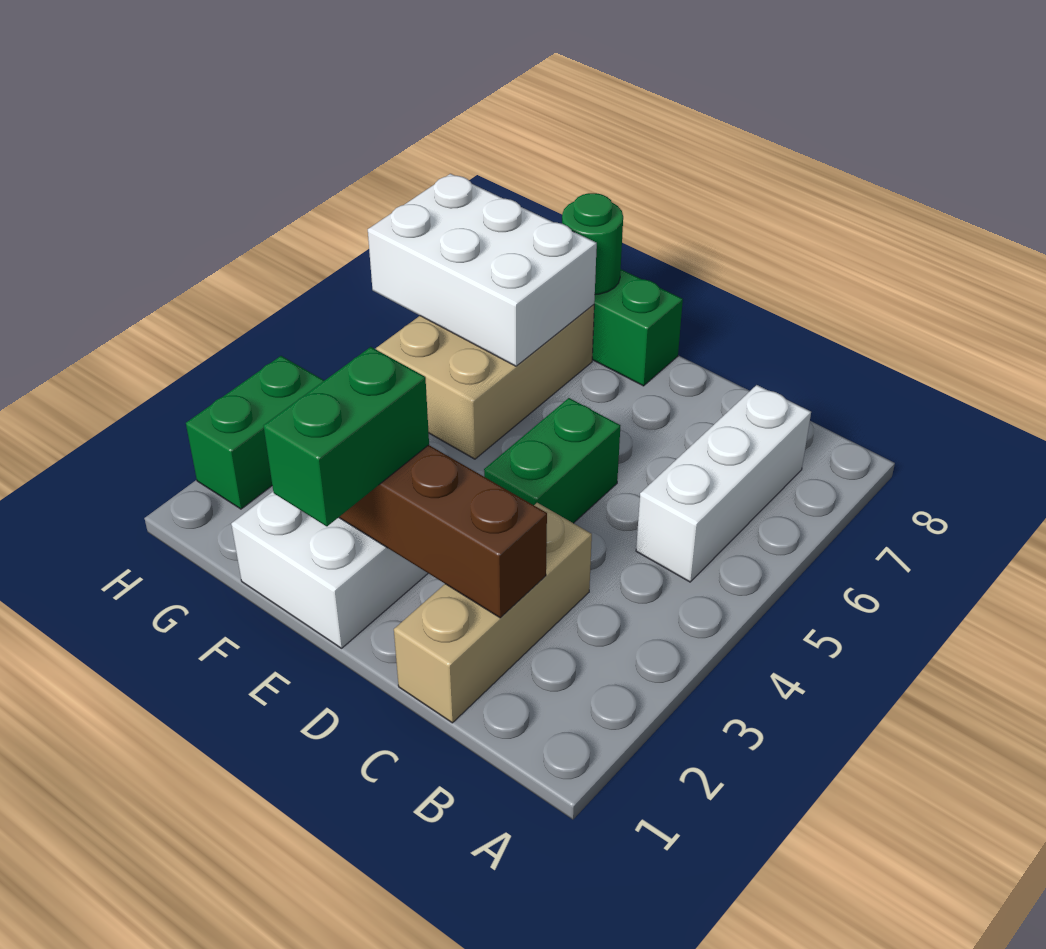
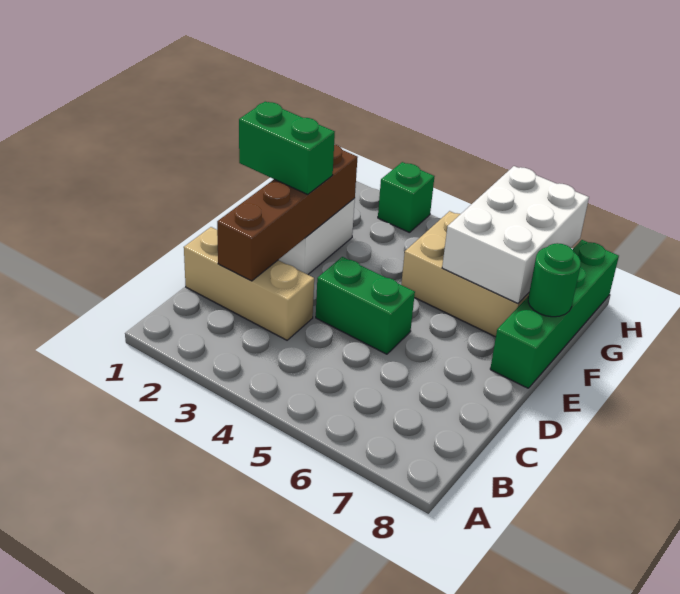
white 1x3 brick [636,385,811,582] -> none
green 1x2 brick [186,356,324,509] -> green 1x1 brick [378,162,435,233]

